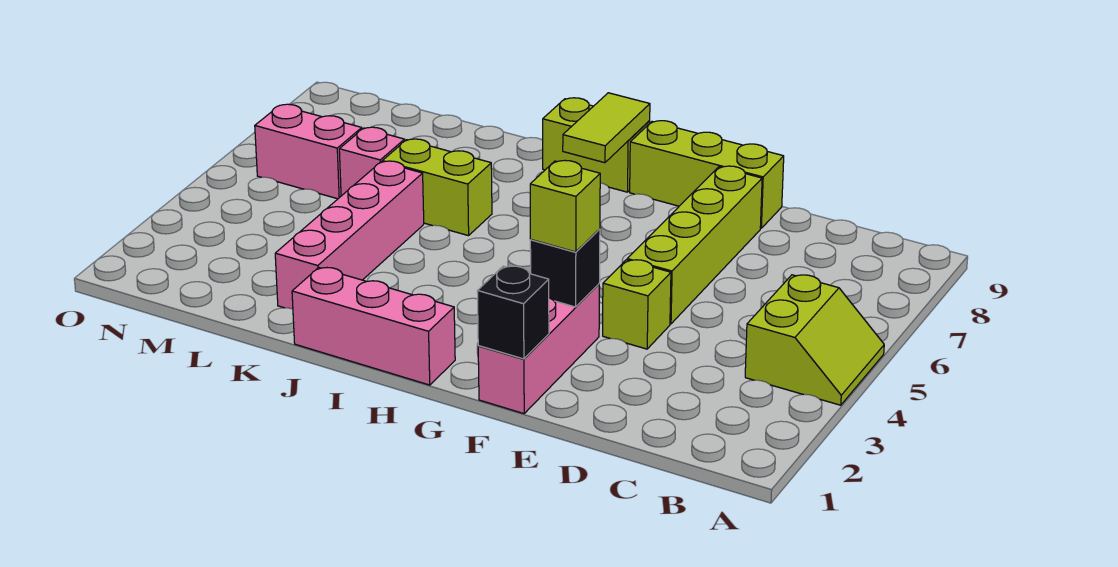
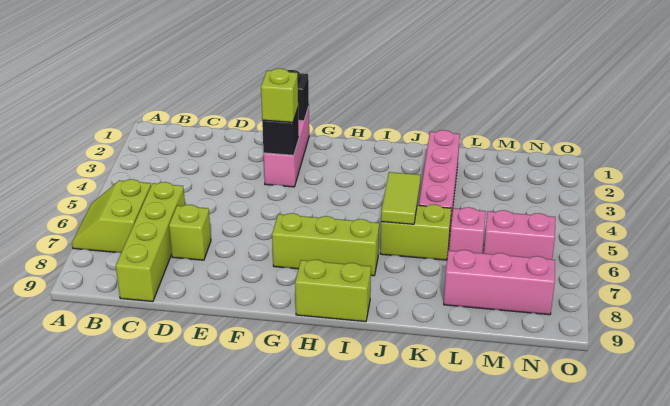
lime 2x2 slope [745,275,884,405] -> lime 2x2 slope moved to [72,179,151,253]
lime 1x1 brick [603,260,671,349] -> lime 1x1 brick moved to [169,205,211,260]
lime 1x4 brick [627,166,762,324] -> lime 1x4 brick moved to [116,182,185,302]
lime 1x3 brick [630,121,784,228] -> lime 1x3 brick moved to [272,213,379,276]
pink 1x3 brick [292,268,455,385] -> pink 1x3 brick moved to [444,250,555,315]
lime 1x2 tile [563,93,650,163] -> lime 1x2 tile moved to [381,172,421,224]

